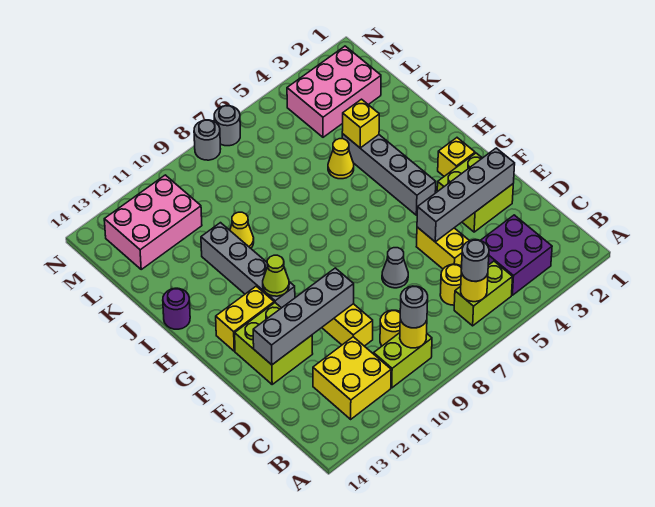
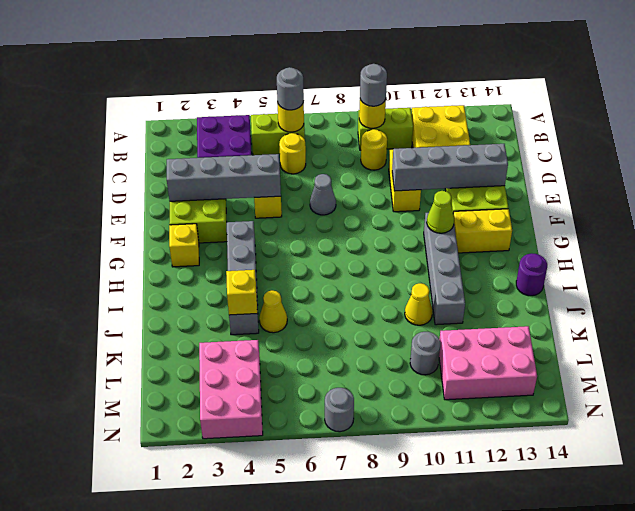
pink 2x3 brick [287,46,381,137] -> pink 2x3 brick turned to [199,340,263,439]
grey 1x1 round brick [194,120,220,160] -> grey 1x1 round brick moved to [410,332,440,375]

